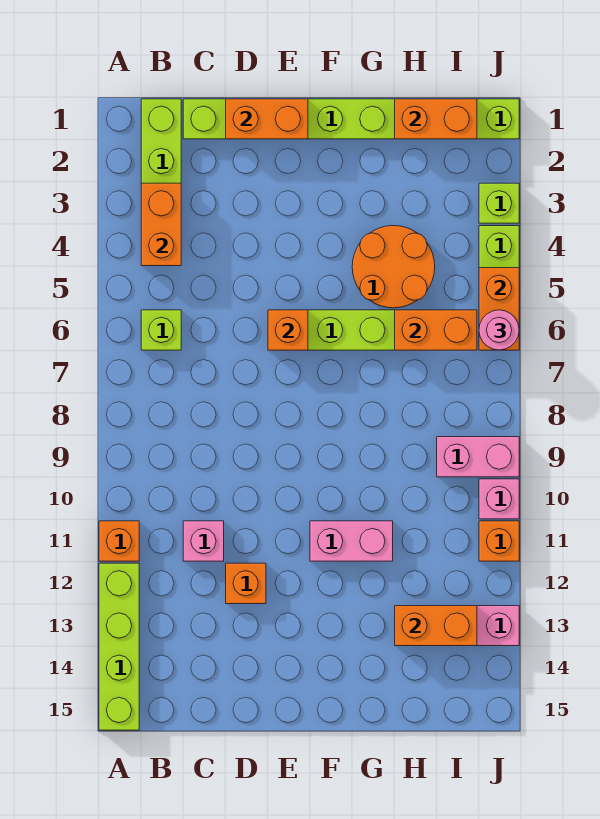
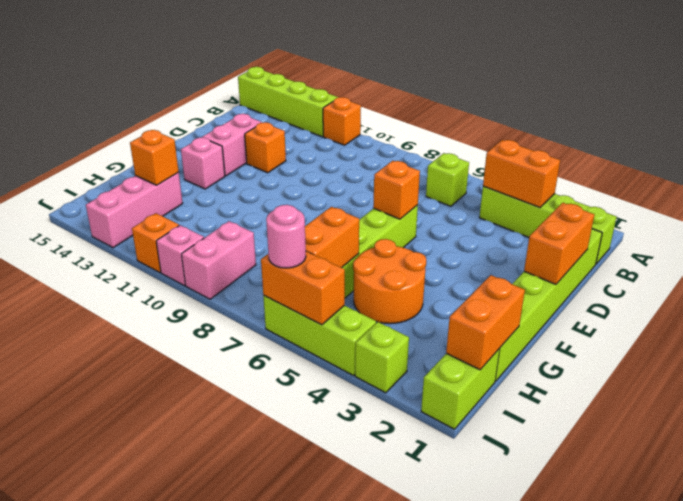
pink 1x1 brick [183,521,224,561] -> pink 1x1 brick moved to [181,137,225,189]
pink 1x2 brick [310,521,393,561] -> pink 1x2 brick moved to [203,114,262,176]
orange 1x2 brick [395,606,477,646] -> orange 1x1 brick [130,130,179,185]

